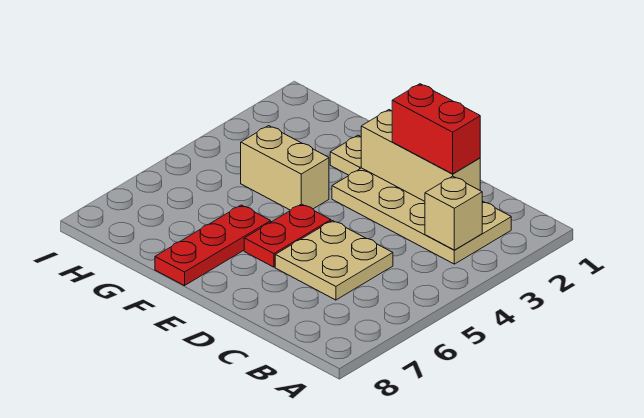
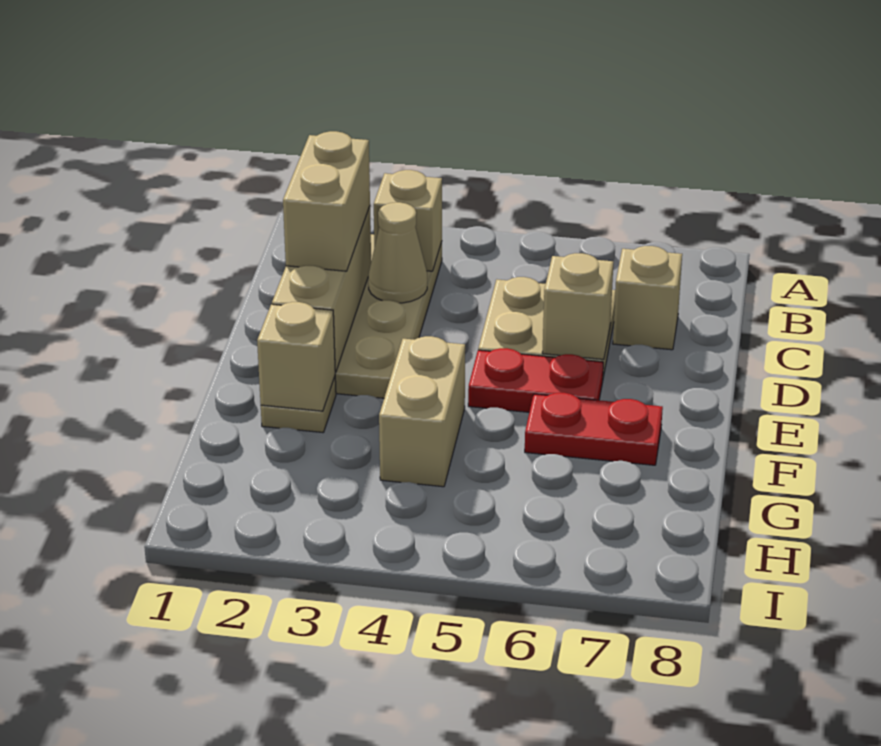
red 1x2 brick [392,84,480,174] -> tan 1x2 brick [283,131,370,271]
none -> tan 1x1 cone [368,202,427,303]
none -> tan 1x1 brick [613,246,682,350]
none -> tan 1x1 brick [542,253,613,359]
none -> tan 1x1 brick [257,302,335,411]
red 1x3 plate [155,205,271,286] -> red 1x2 plate [525,393,663,465]

